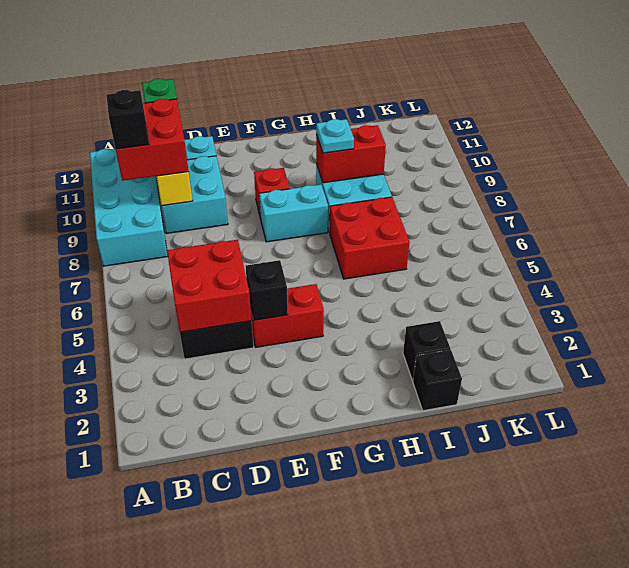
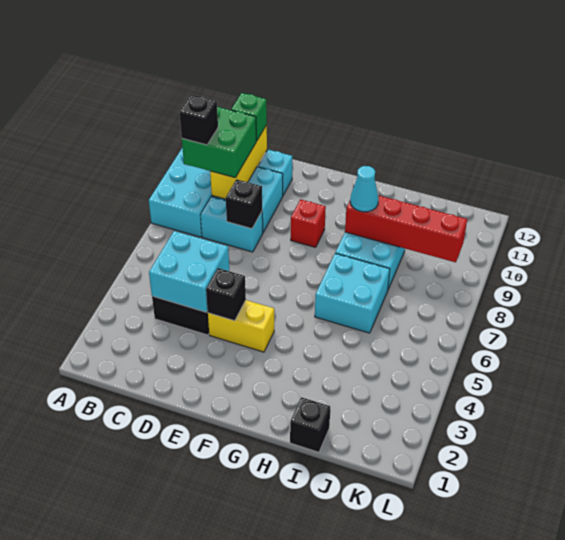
red 2x2 brick [116,99,189,181] -> green 2x2 brick [182,107,256,178]
red 2x2 brick [167,240,252,332] -> cyan 2x2 brick [149,231,229,312]
red 1x2 brick [251,284,324,347] -> yellow 1x2 brick [208,300,274,352]
cyan 1x2 brick [259,184,328,242] -> cyan 1x2 brick moved to [201,197,263,252]
red 2x2 brick [330,197,410,279] -> cyan 2x2 brick [315,253,390,333]
red 1x2 brick [316,125,386,183] -> red 1x4 brick [345,195,467,262]
cyan 1x1 plate [316,119,354,153] -> cyan 1x1 cone [350,166,379,212]
black 1x1 brick [403,321,450,381] -> black 1x1 brick moved to [226,179,262,229]

